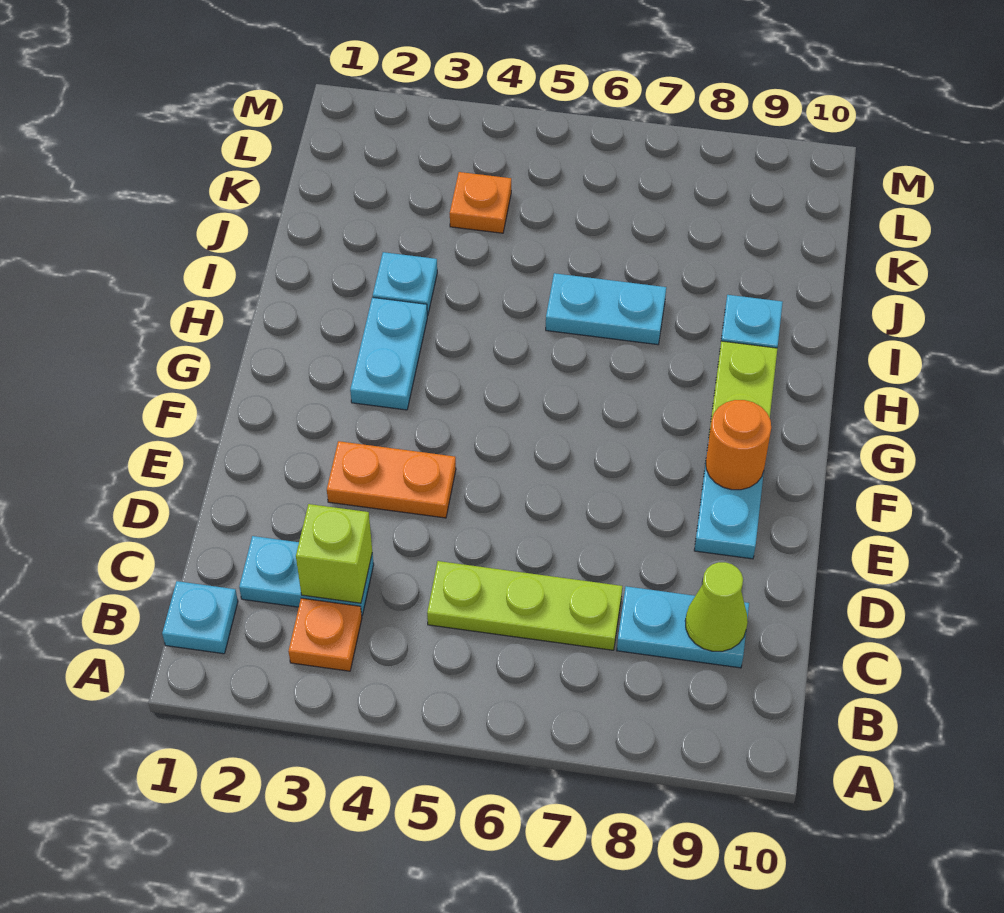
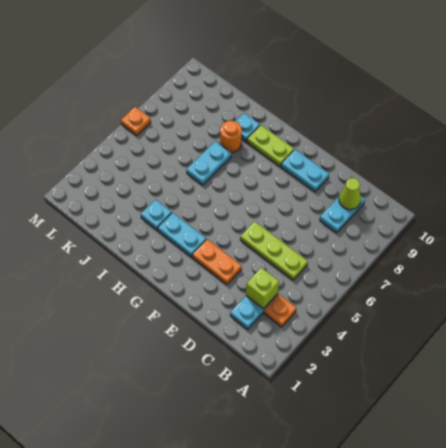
cyan 1x1 plate [162,581,238,654] -> none
lime 1x3 plate [427,561,622,650] -> lime 1x3 plate turned to [240,222,308,280]
orange 1x2 plate [327,441,456,518] -> orange 1x2 plate turned to [192,239,242,284]
orange 1x1 round brick [706,400,771,490] -> orange 1x1 round brick moved to [220,121,242,153]
orange 1x1 plate [450,172,511,233] -> orange 1x1 plate moved to [121,107,151,136]

